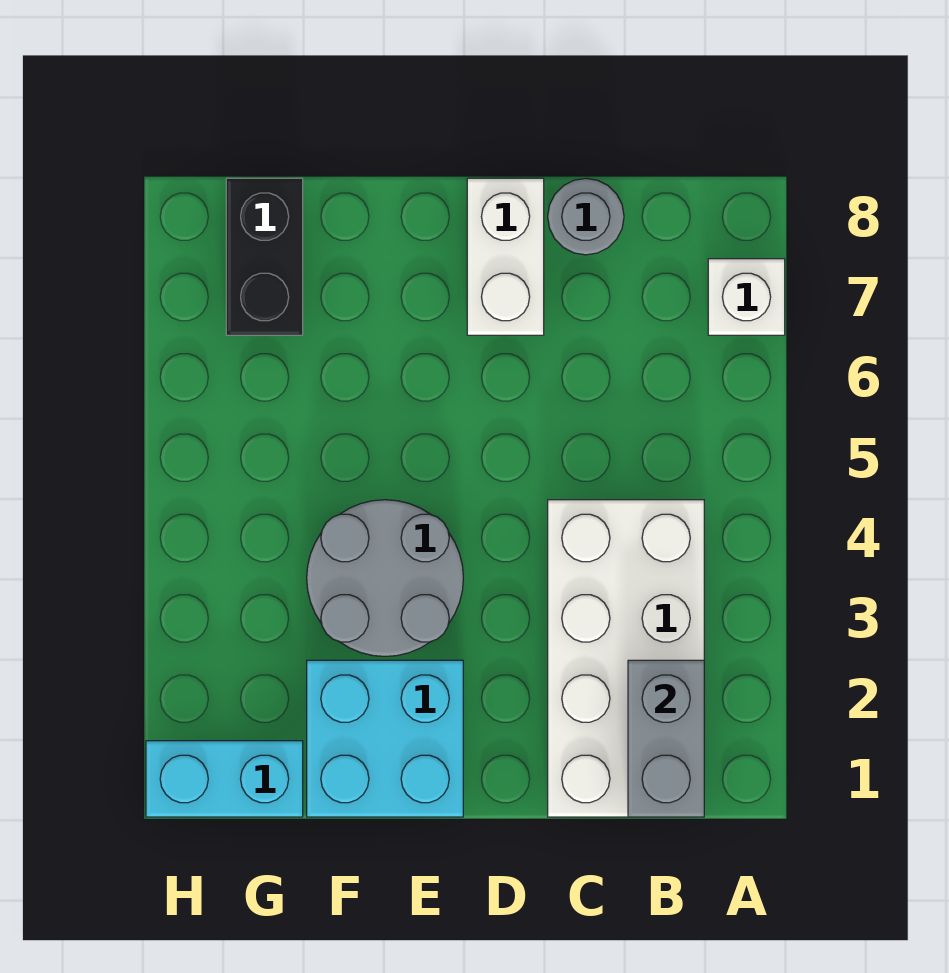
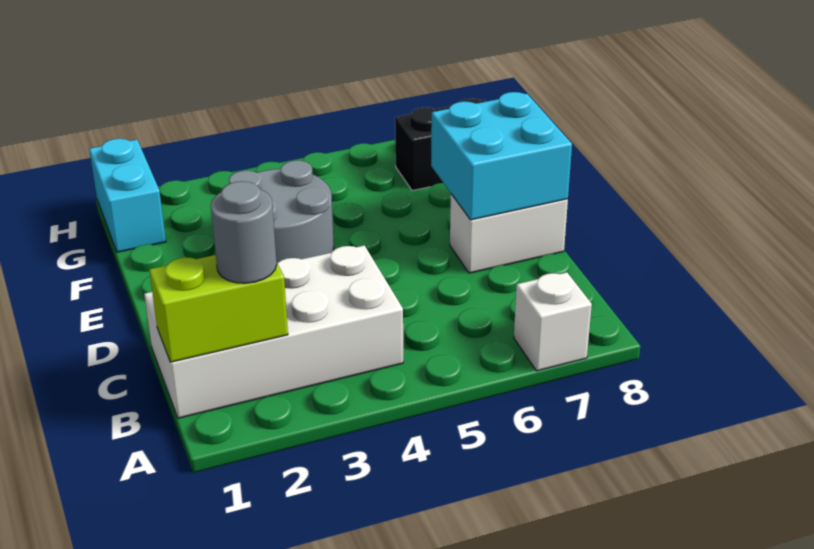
grey 1x2 brick [628,660,704,817] -> lime 1x2 brick [149,255,288,362]
grey 1x1 round brick [548,178,624,255] -> grey 1x1 round brick moved to [211,181,277,283]
cyan 2x2 brick [307,660,463,817] -> cyan 2x2 brick moved to [431,92,572,220]

